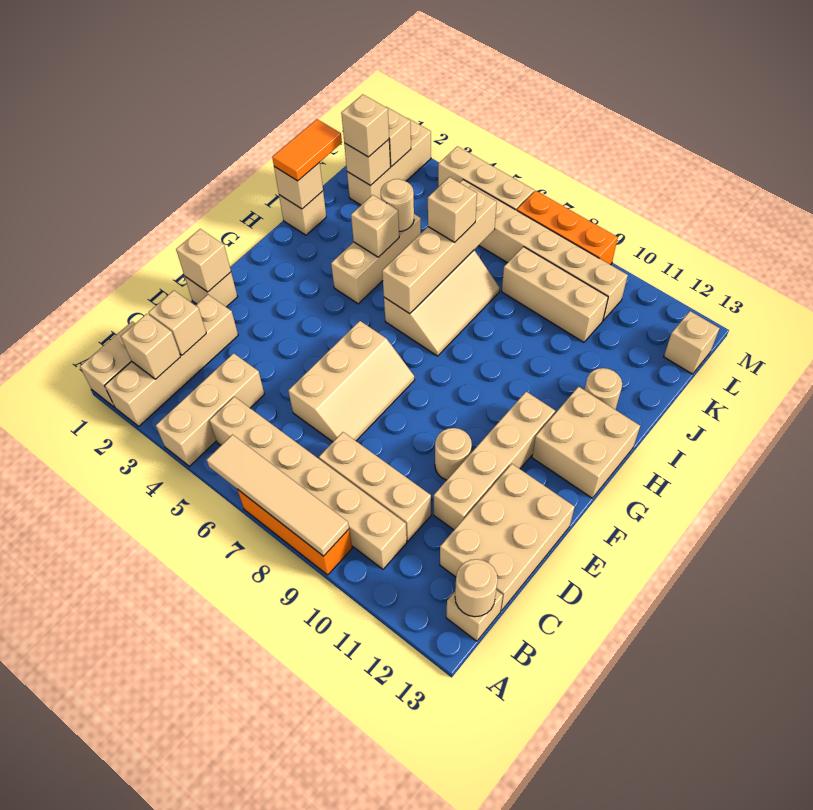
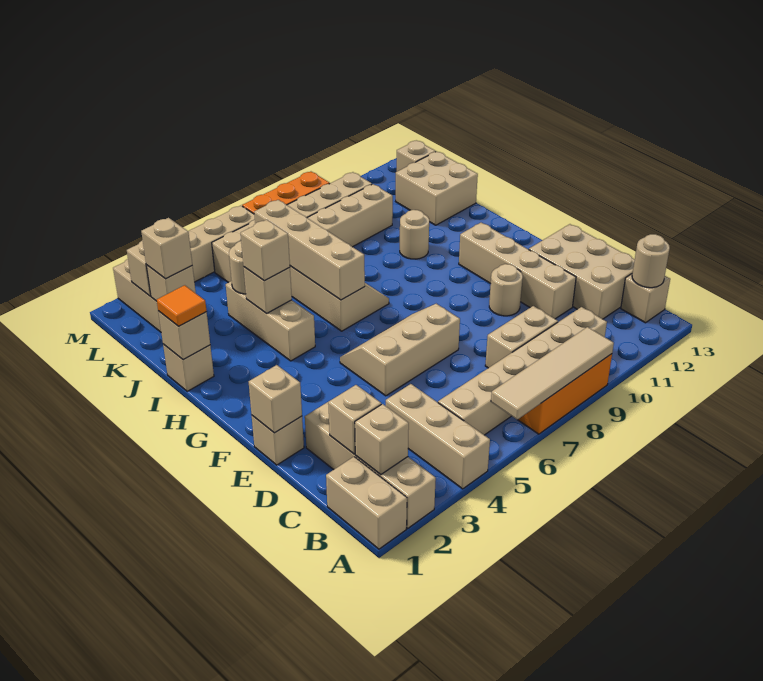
tan 1x3 brick [319,432,431,541] -> tan 1x2 brick [485,306,558,368]
tan 2x3 slope [288,321,415,442] -> tan 2x3 slope turned to [340,304,460,396]
tan 2x2 brick [532,387,640,498] -> tan 2x2 brick moved to [396,151,478,225]
orange 1x2 tile [272,119,342,181] -> orange 1x1 tile [157,285,207,326]
tan 1x1 round brick [584,368,622,410] -> tan 1x1 round brick moved to [400,210,429,259]
tan 1x1 brick [428,177,477,242] -> tan 1x1 brick moved to [241,220,290,281]

